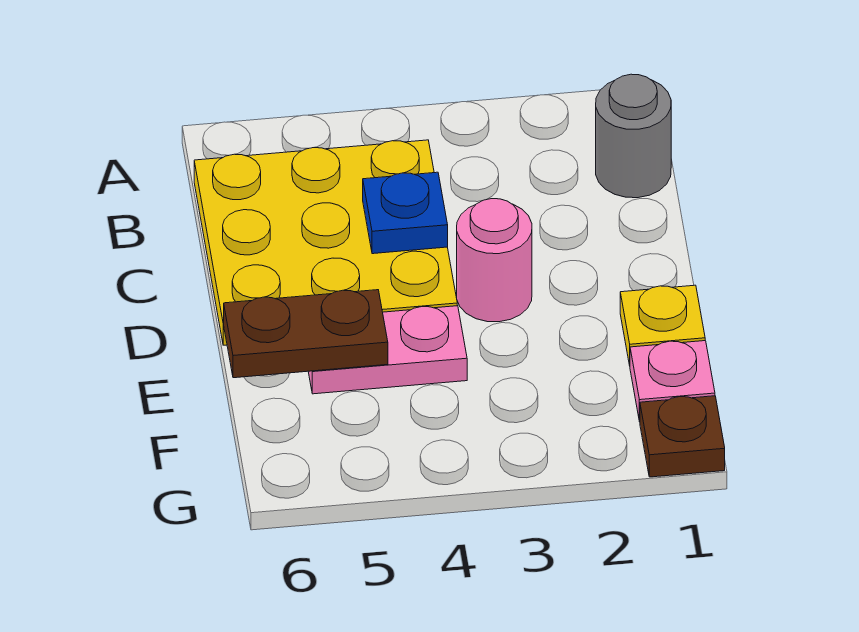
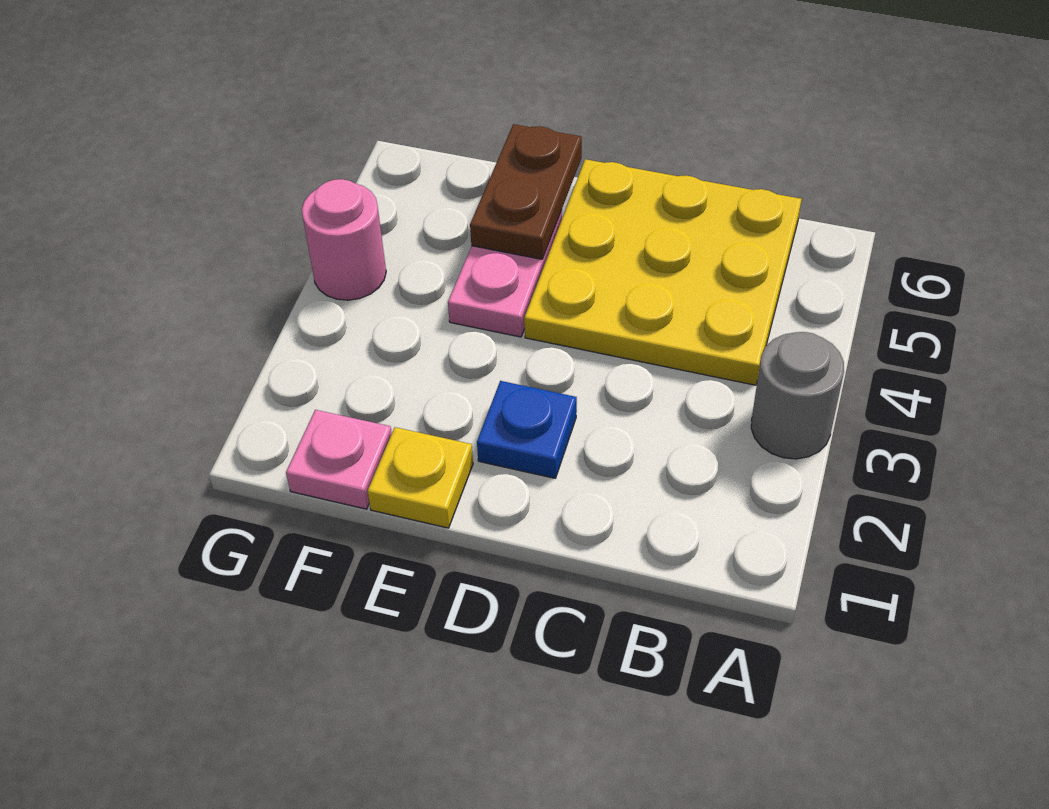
grey 1x1 round brick [596,74,671,198] -> grey 1x1 round brick moved to [751,332,844,459]
blue 1x1 plate [363,172,448,254] -> blue 1x1 plate moved to [477,381,577,478]
pink 1x1 round brick [457,199,532,322] -> pink 1x1 round brick moved to [302,179,386,300]
brown 1x1 plate [640,396,725,477] -> none

